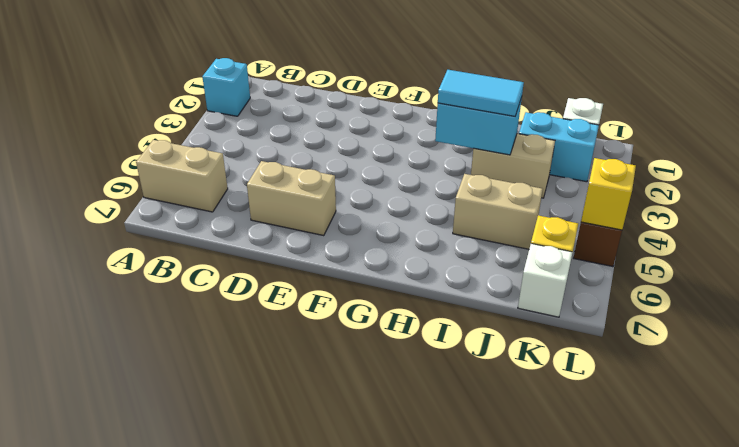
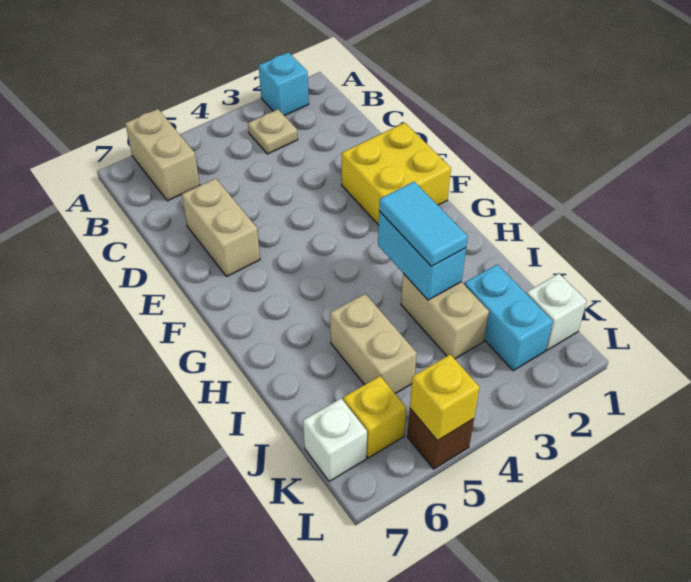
none -> tan 1x1 plate [248,109,298,154]
none -> yellow 2x2 brick [342,123,451,225]

